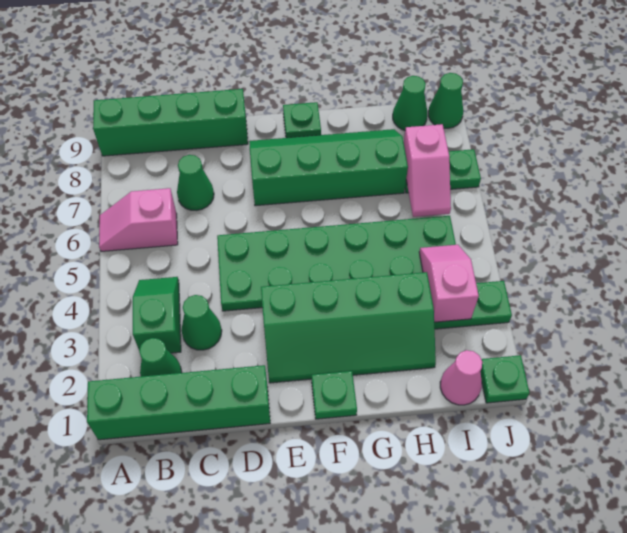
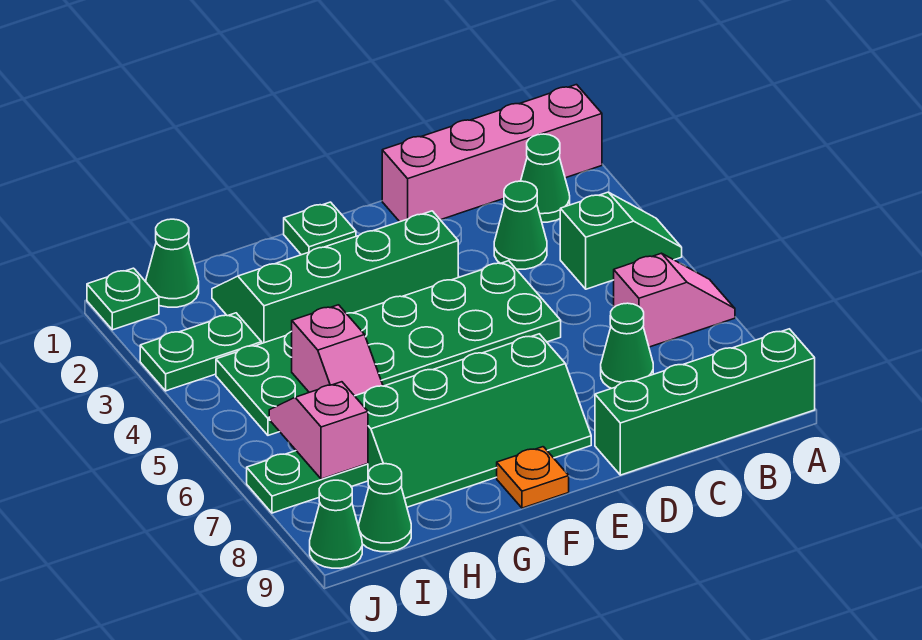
green 1x4 brick [87,365,270,440] -> pink 1x4 brick [382,85,602,222]
green 1x2 slope [133,277,181,353] -> green 1x2 slope turned to [560,192,682,289]
green 1x1 plate [283,102,321,138] -> orange 1x1 plate [497,447,569,508]
pink 1x1 cone [440,350,482,405] -> green 1x1 cone [146,219,199,307]
pink 1x2 slope [419,245,479,322] -> pink 1x2 slope moved to [292,305,383,396]

